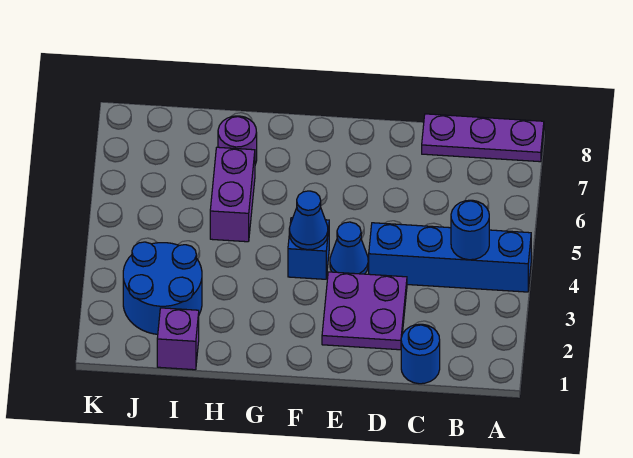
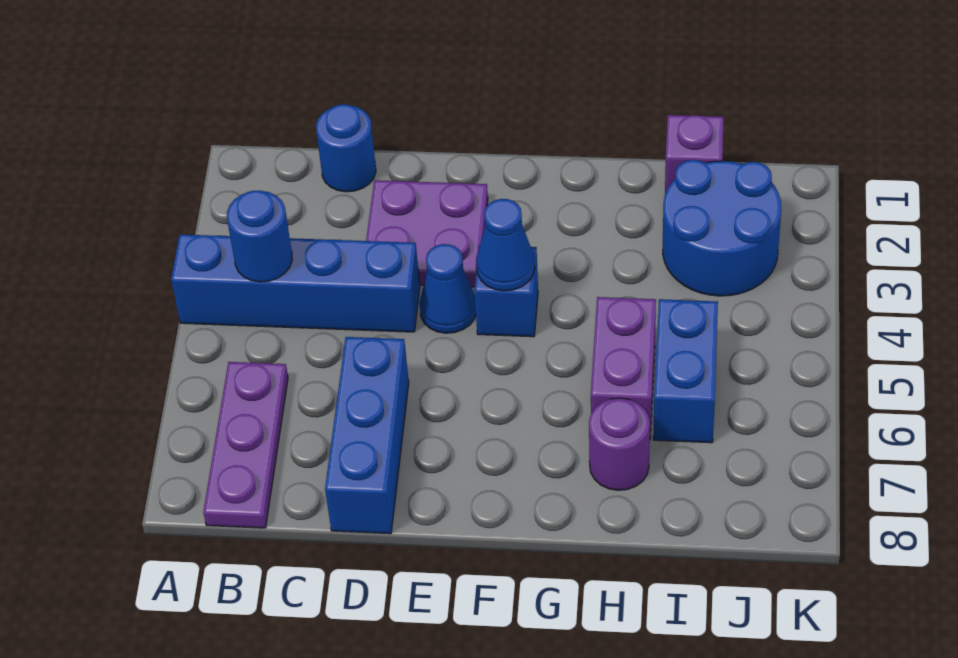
purple 1x3 plate [422,114,544,162] -> purple 1x3 plate turned to [203,362,288,528]
none -> blue 1x3 brick [325,337,409,534]
none -> blue 1x2 brick [653,299,718,443]

